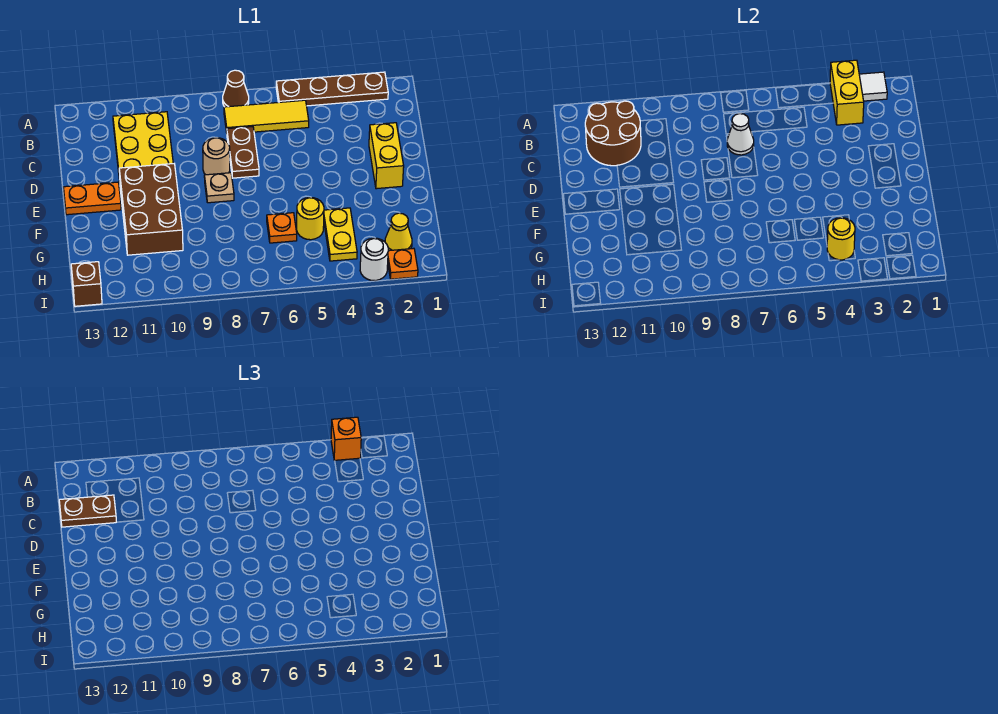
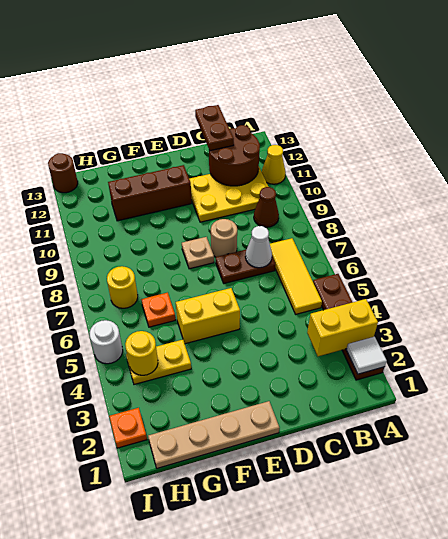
orange 1x1 brick [331,417,361,460] -> none
brown 1x1 cone [223,70,249,107] -> brown 1x1 cone moved to [254,187,279,227]
yellow 1x2 brick [369,123,404,189] -> yellow 1x2 brick moved to [176,288,240,344]
none -> tan 1x4 plate [148,401,279,468]
brown 2x3 brick [119,164,183,255] -> brown 1x3 brick [108,165,192,221]
orange 1x2 plate [64,182,121,215] -> none
yellow 1x1 round brick [297,198,324,240] -> yellow 1x1 round brick moved to [107,266,138,308]
yellow 1x1 cone [385,213,412,251] -> yellow 1x1 cone moved to [262,145,286,184]
white 1x1 round brick [360,238,388,281] -> white 1x1 round brick moved to [89,320,123,364]
brown 1x1 brick [71,262,102,306] -> brown 1x1 round brick [48,153,78,193]

